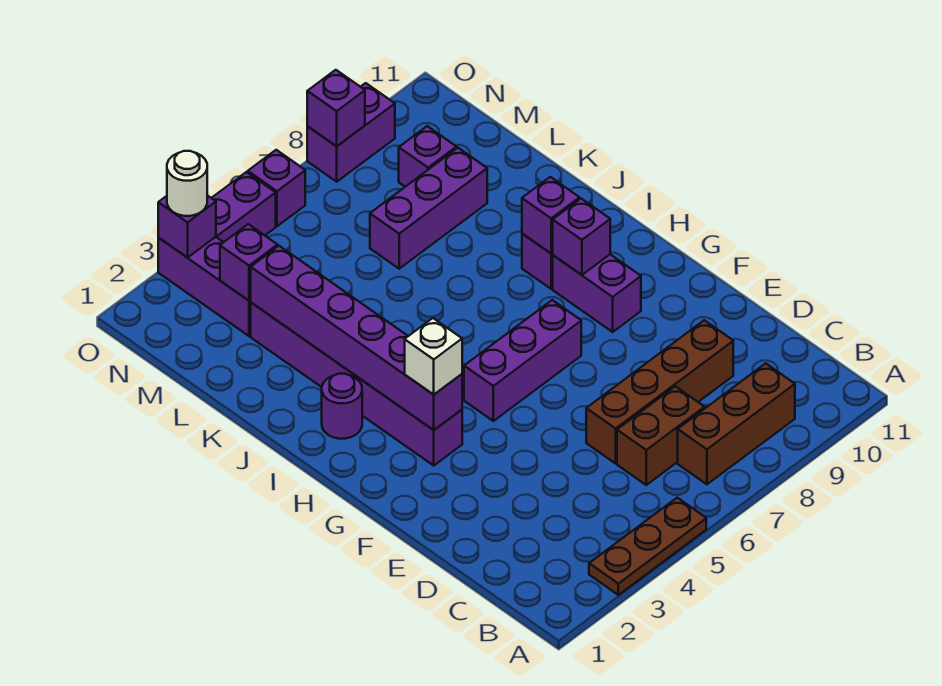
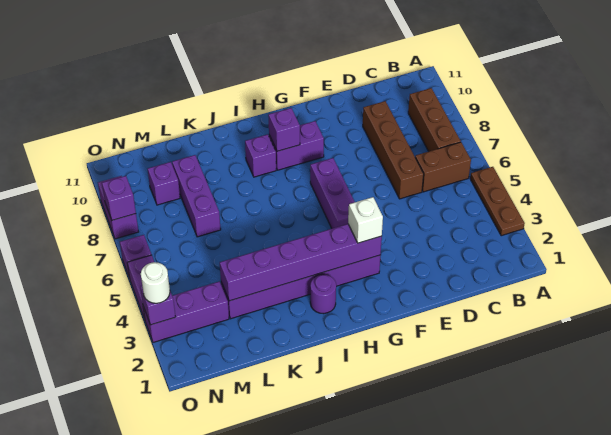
brown 1x2 brick [617,386,705,485] -> brown 1x2 brick turned to [415,142,471,192]
purple 1x1 brick [522,177,580,253] -> none
purple 1x1 brick [220,224,278,301] -> none

